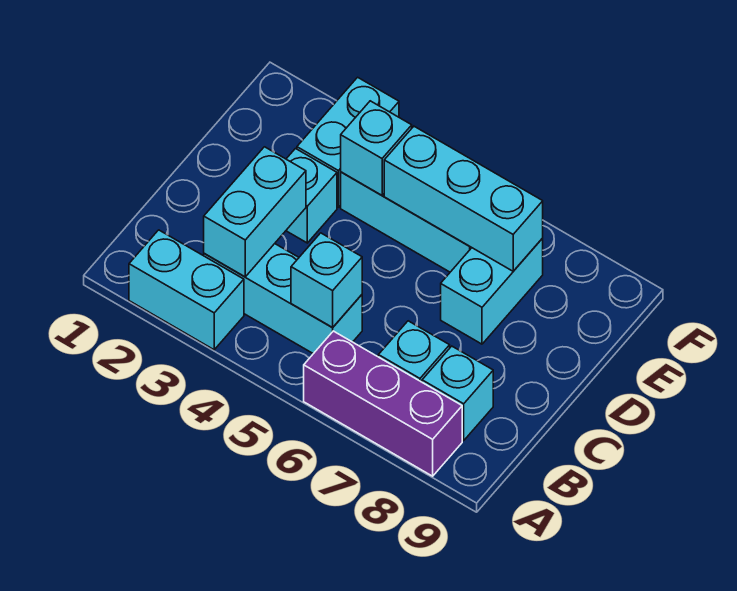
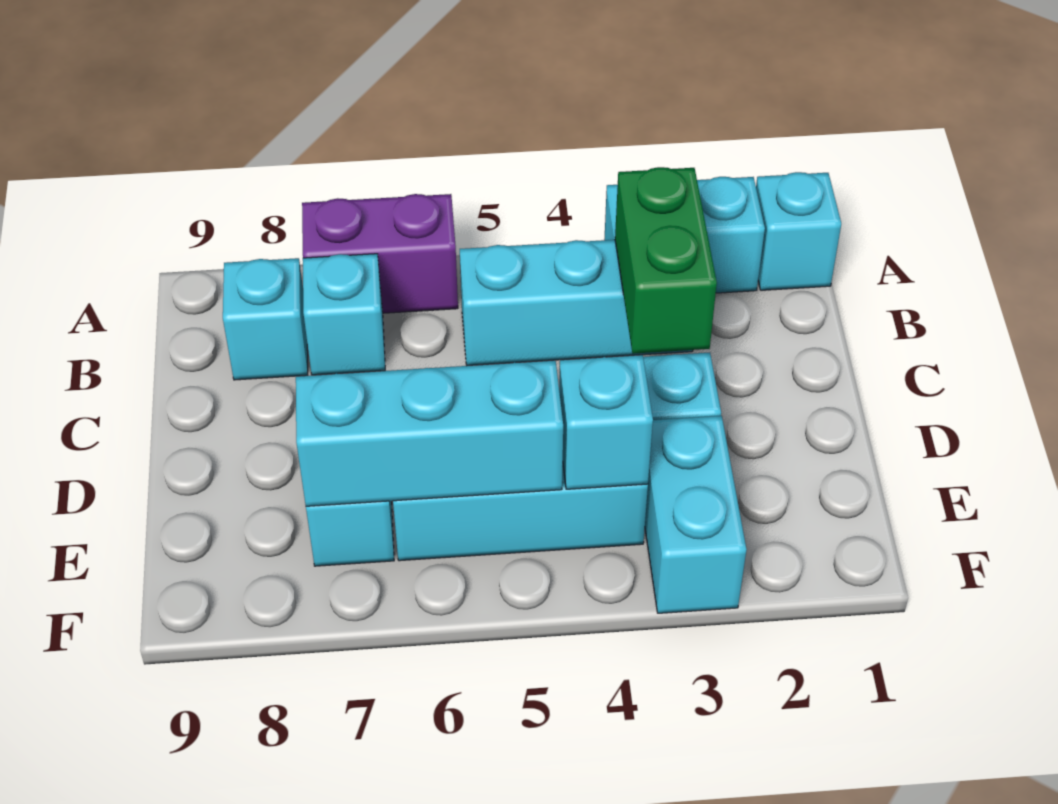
purple 1x3 brick [304,331,462,476] -> purple 1x2 brick [302,194,458,313]
cyan 1x2 brick [204,147,306,277] -> green 1x2 brick [615,167,717,354]
cyan 1x1 brick [291,233,362,328] -> cyan 1x1 brick moved to [756,172,841,290]

